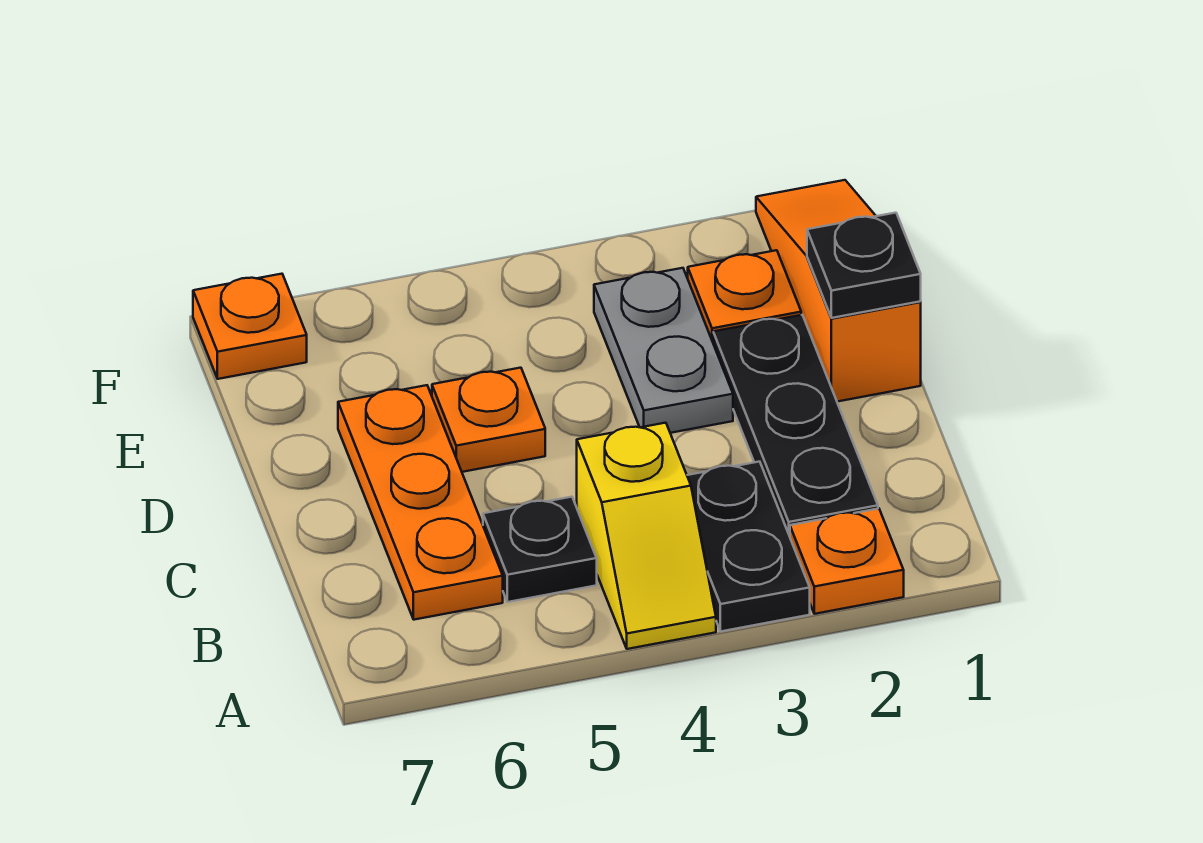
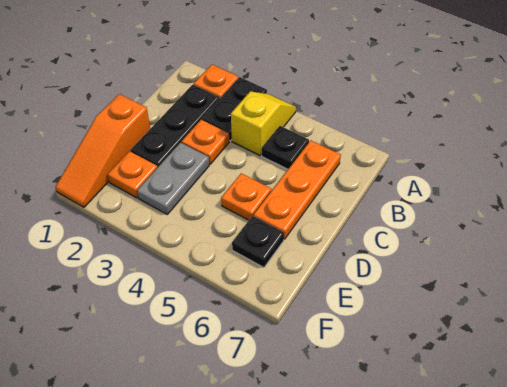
black 1x1 plate [807,213,921,318] -> black 1x1 plate moved to [232,216,284,268]
orange 1x1 plate [193,274,307,379] -> orange 1x1 plate moved to [181,120,229,164]

